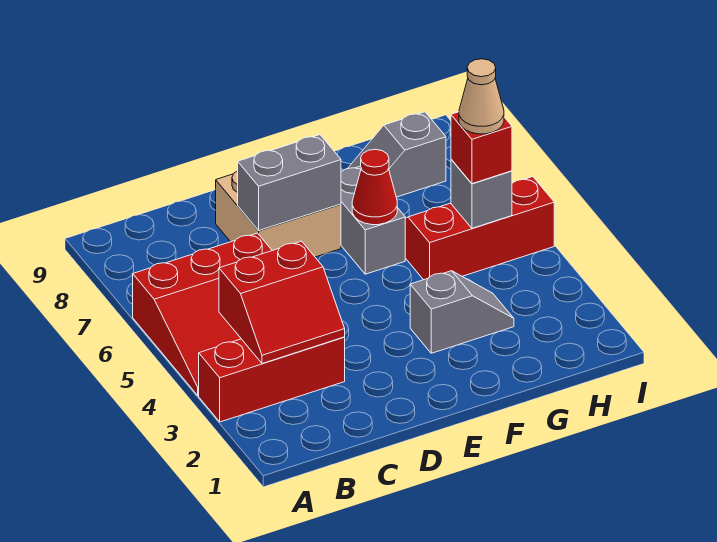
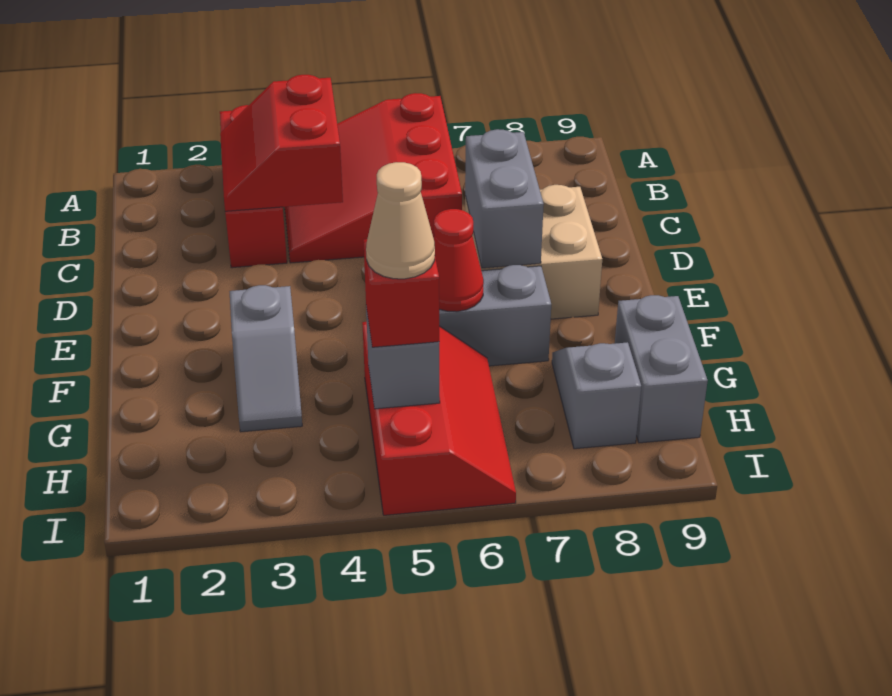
none -> grey 1x2 brick [615,295,708,443]

